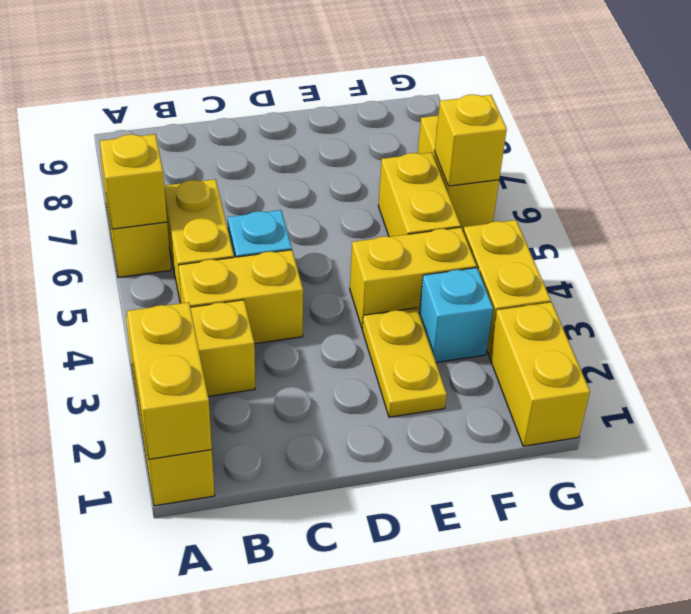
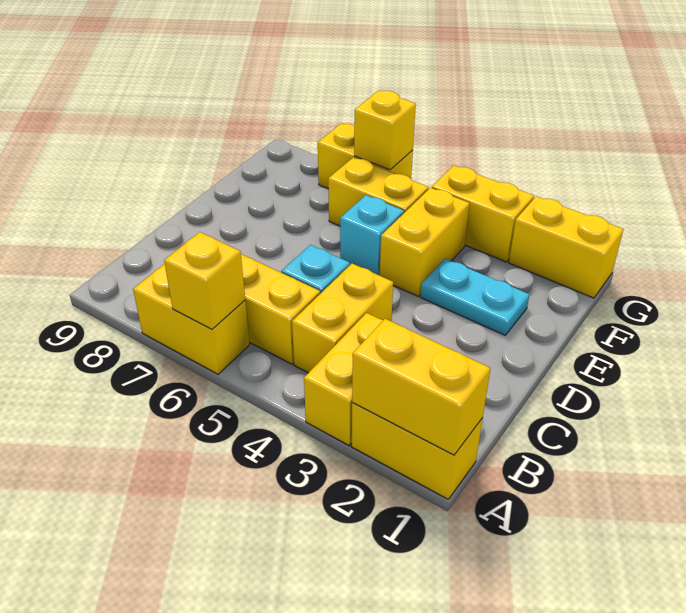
yellow 1x2 plate [362,308,447,417] -> cyan 1x2 plate [420,259,530,335]
cyan 1x1 brick [419,268,493,362] -> cyan 1x1 brick moved to [340,195,404,275]

